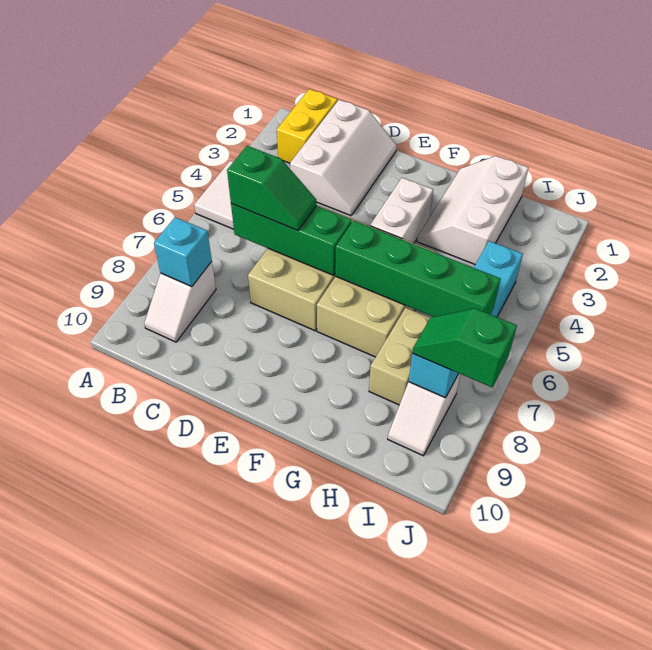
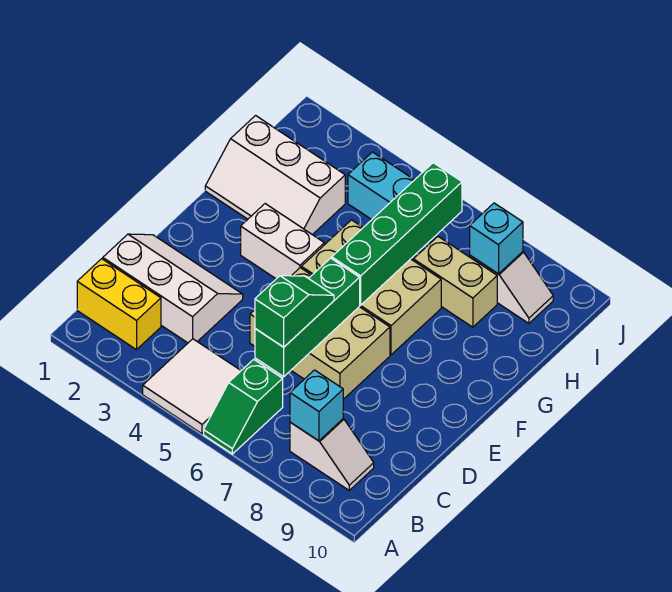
green 1x2 slope [412,308,517,388] -> green 1x2 slope moved to [204,359,283,454]

